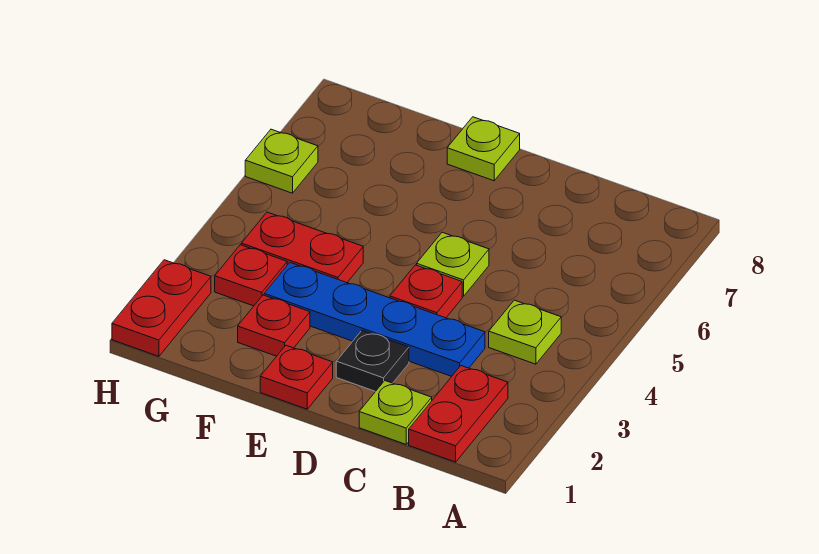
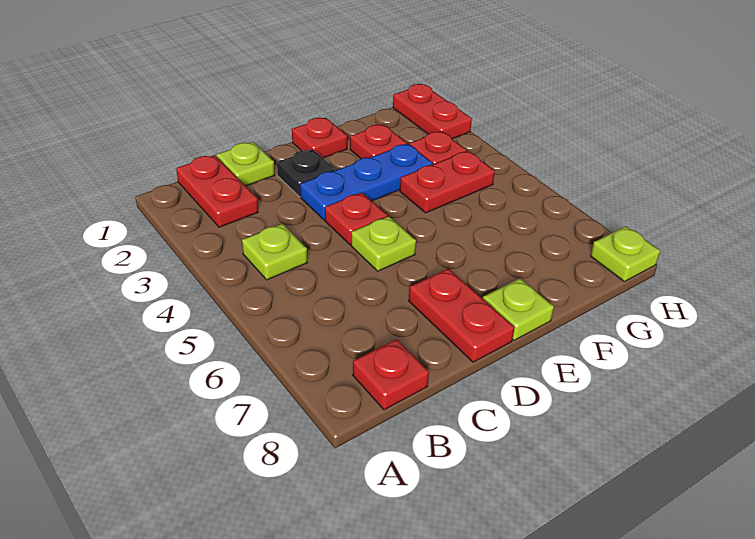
none -> red 1x1 plate [353,339,429,410]
blue 1x4 plate [264,263,485,376] -> blue 1x3 plate [300,144,433,220]
none -> red 1x2 plate [409,269,515,362]
lime 1x1 plate [245,129,318,193] -> lime 1x1 plate moved to [591,226,660,282]

